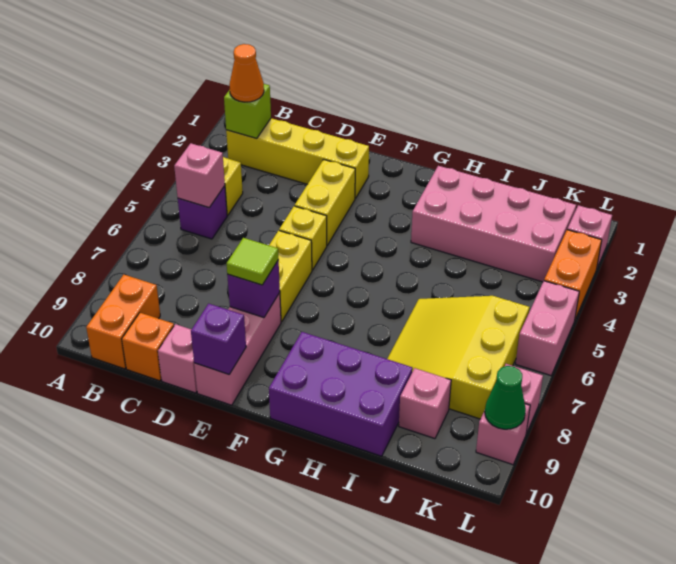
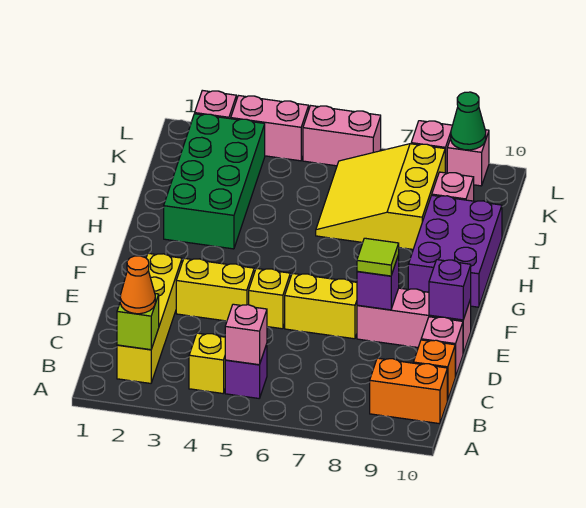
pink 2x4 brick [411,166,576,282] -> green 2x4 brick [164,114,265,249]
yellow 3x3 slope [387,296,530,419] -> yellow 3x3 slope turned to [316,144,445,249]
orange 1x2 brick [544,230,602,319] -> pink 1x2 brick [231,95,309,161]

